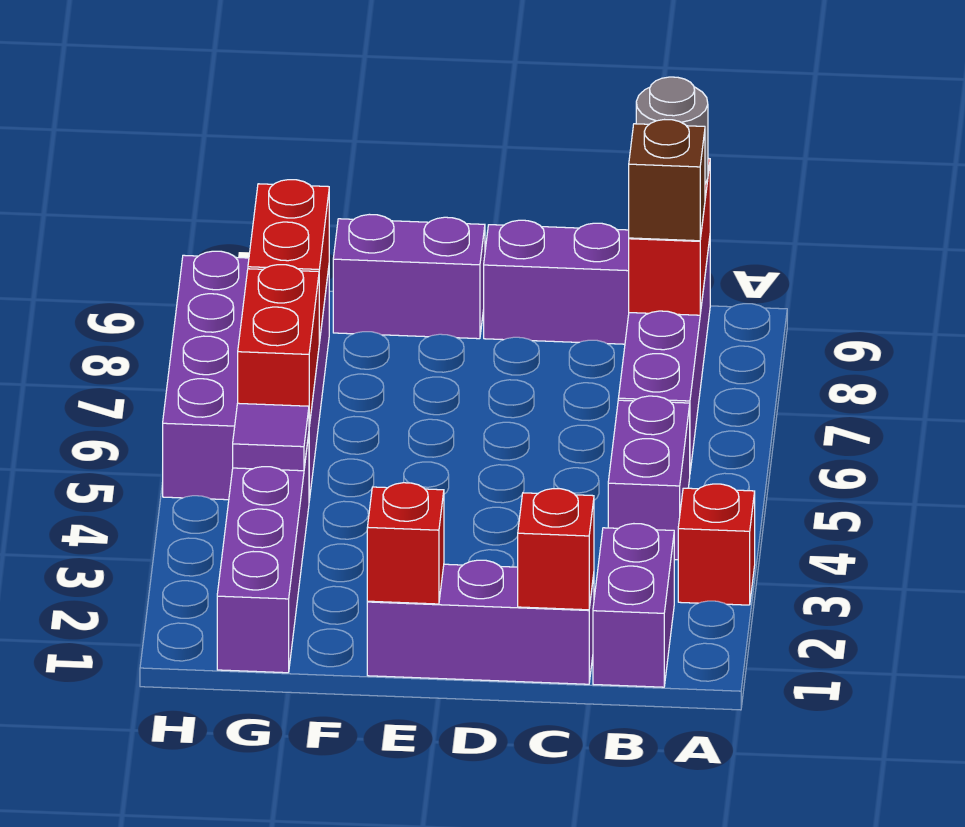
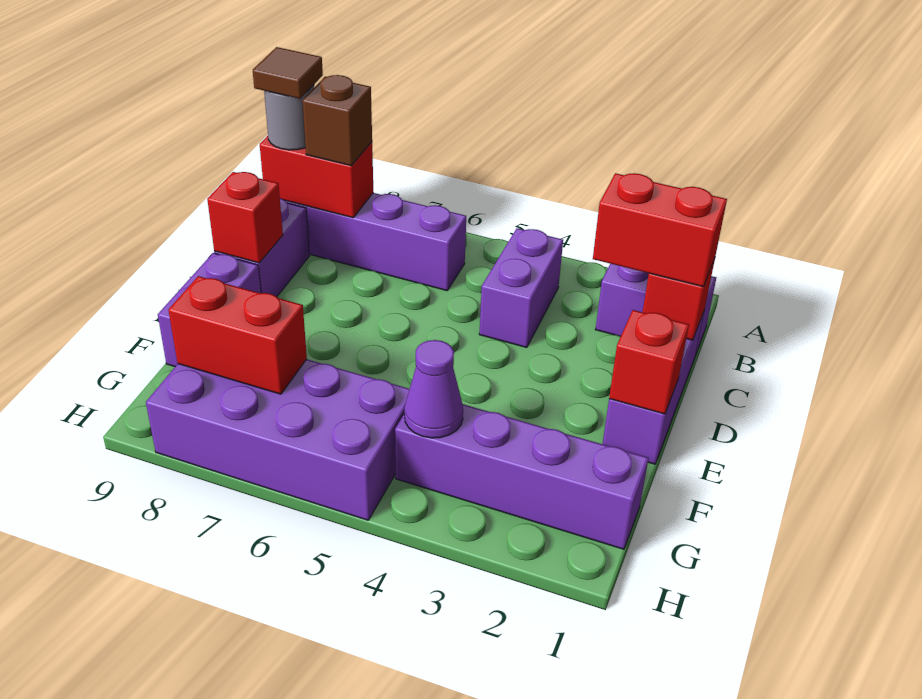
red 1x1 brick [678,484,755,605] -> red 1x1 brick moved to [207,172,283,263]
purple 1x2 brick [608,396,690,560] -> purple 1x2 brick turned to [479,228,563,348]
none -> brown 1x1 tile [253,47,323,99]
purple 1x1 tile [233,403,309,471] -> purple 1x1 cone [404,340,463,438]
red 1x2 brick [238,265,319,426] -> red 1x2 brick moved to [593,173,727,287]

